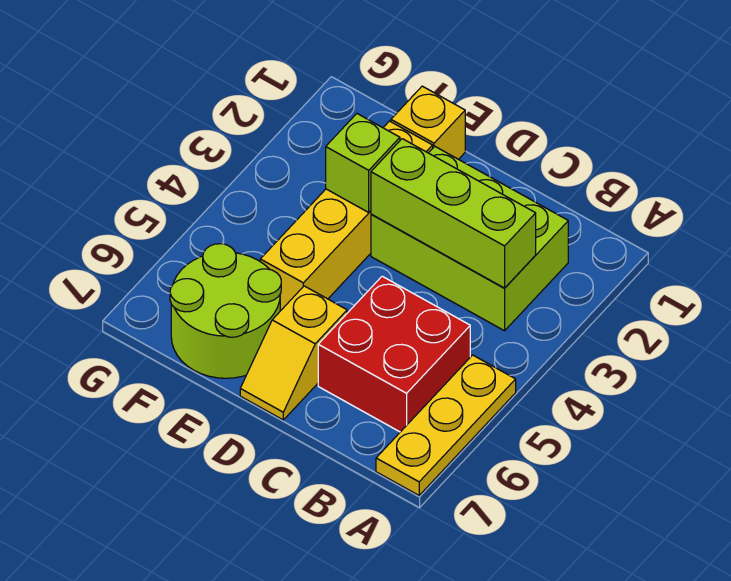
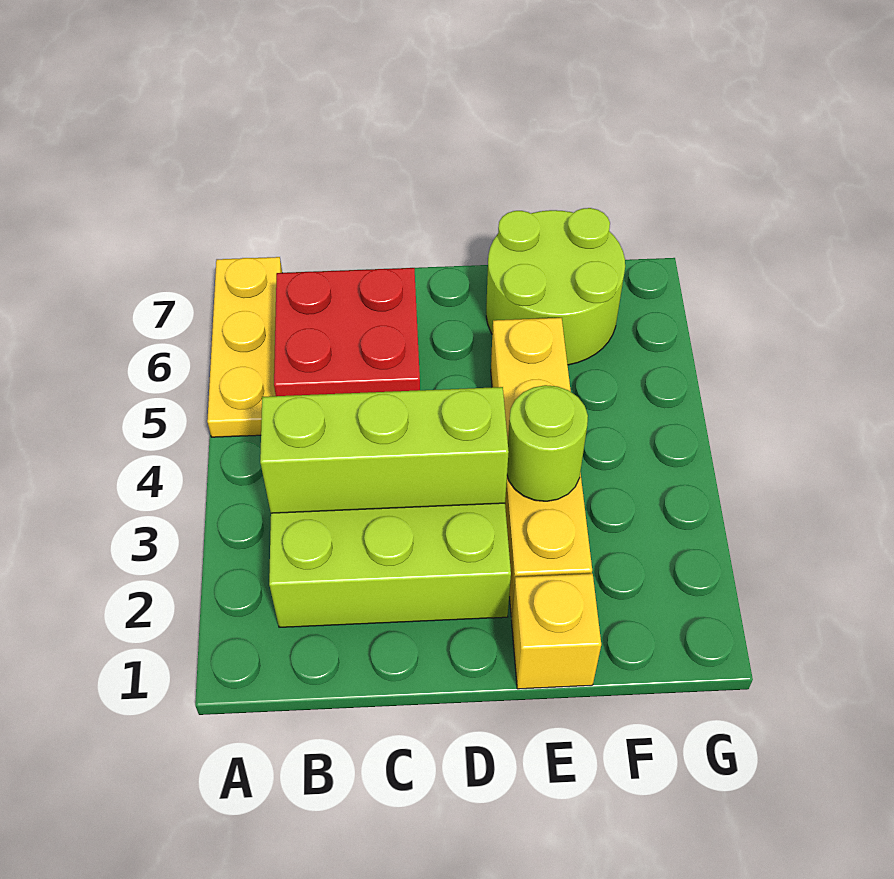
yellow 1x2 slope [240,286,347,420] -> none
lime 1x1 brick [326,114,400,212] -> lime 1x1 round brick [507,385,588,501]

